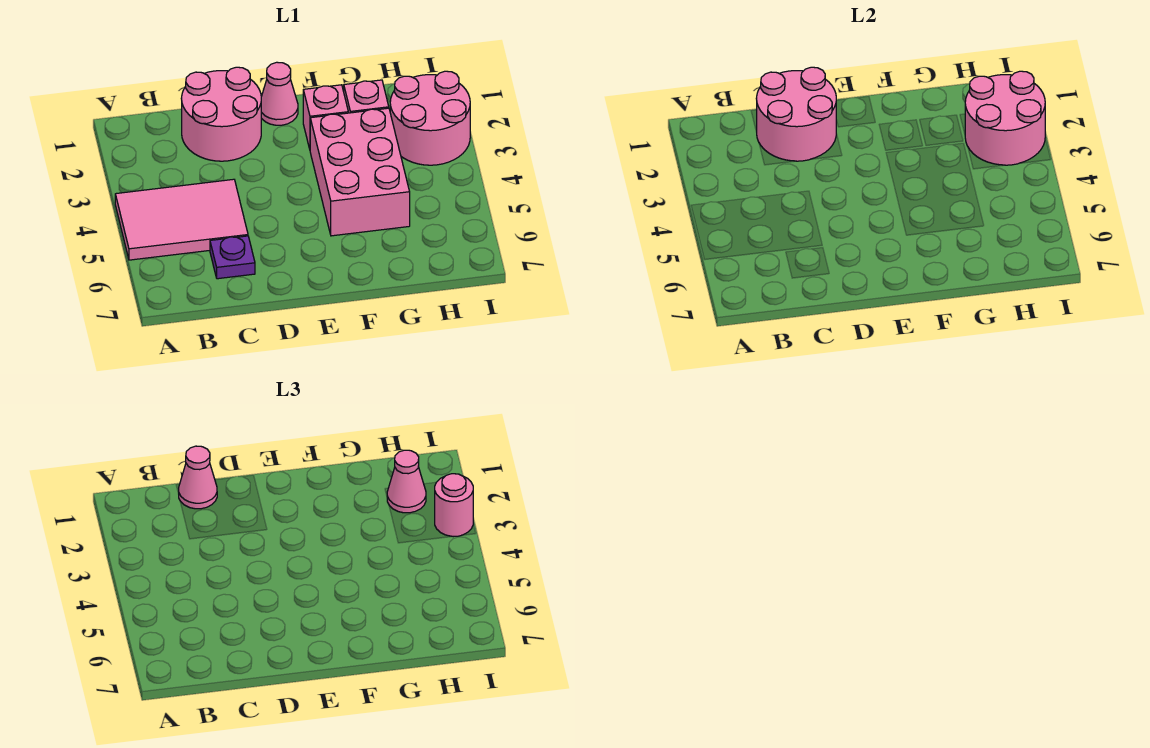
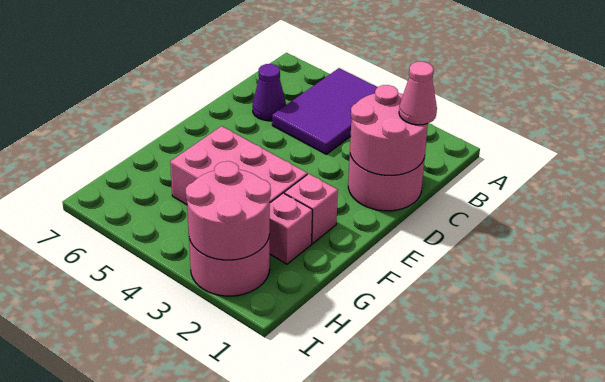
pink 2x3 tile [115,179,248,260] -> purple 2x3 tile [272,68,377,154]
purple 1x1 plate [210,236,255,279] -> purple 1x1 cone [253,64,286,121]
pink 1x1 cone [261,62,298,125] -> none
pink 1x1 cone [387,450,426,513] -> none
pink 1x1 round brick [435,474,473,537] -> none

